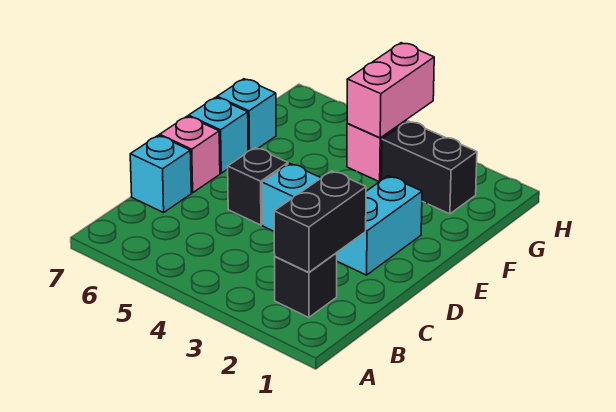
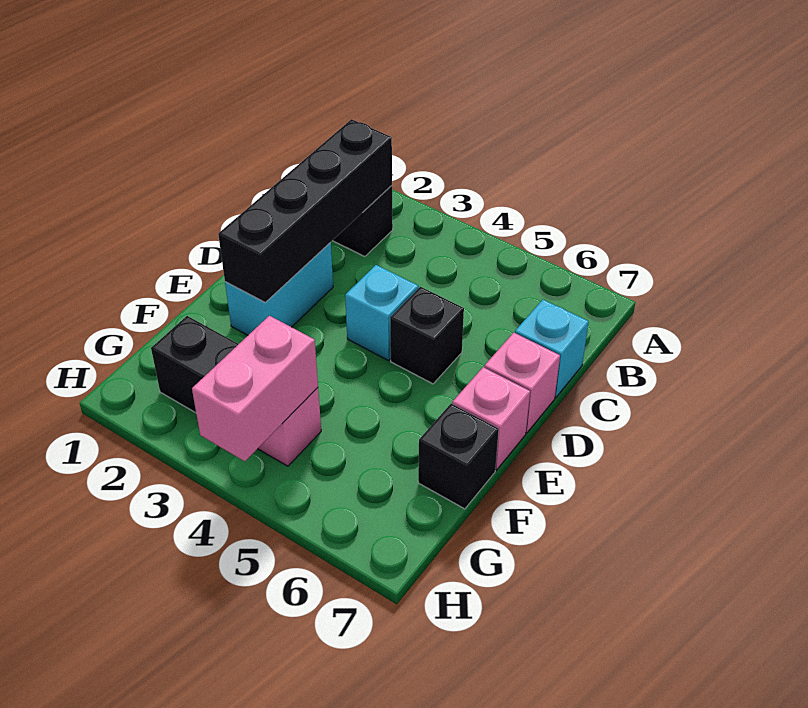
black 1x2 brick [274,171,366,272] -> black 1x4 brick [218,119,392,302]
cyan 1x1 brick [189,97,248,173] -> pink 1x1 brick [452,367,530,470]
cyan 1x1 brick [217,79,276,151] -> black 1x1 brick [418,404,499,509]

